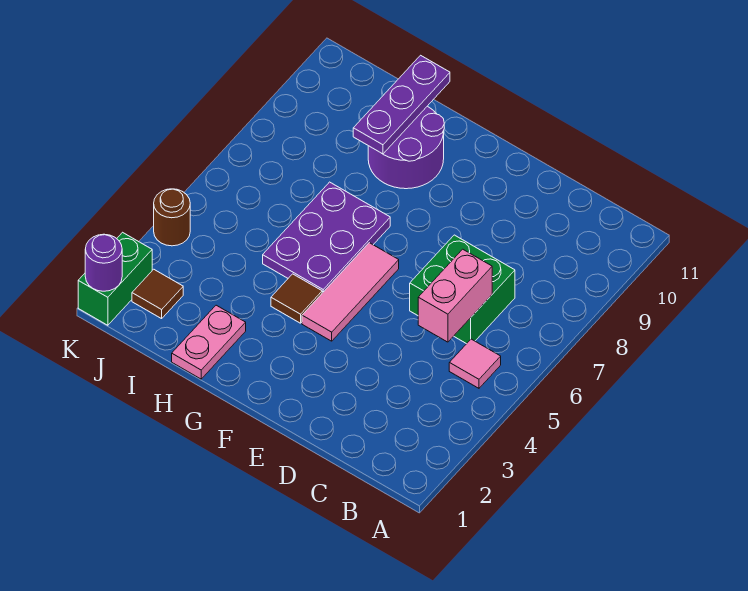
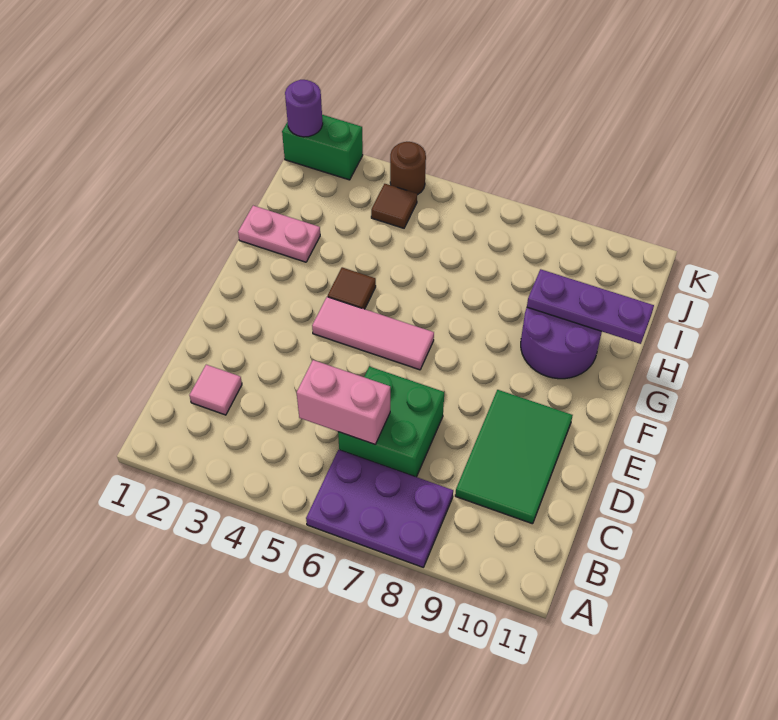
pink 1x1 tile [449,339,501,388] -> pink 1x1 tile moved to [189,365,242,415]
none -> green 2x3 tile [455,390,573,524]
purple 2x3 plate [263,182,390,293] -> purple 2x3 plate moved to [306,450,453,567]
brown 1x1 tile [132,269,183,319] -> brown 1x1 tile moved to [371,184,417,228]

